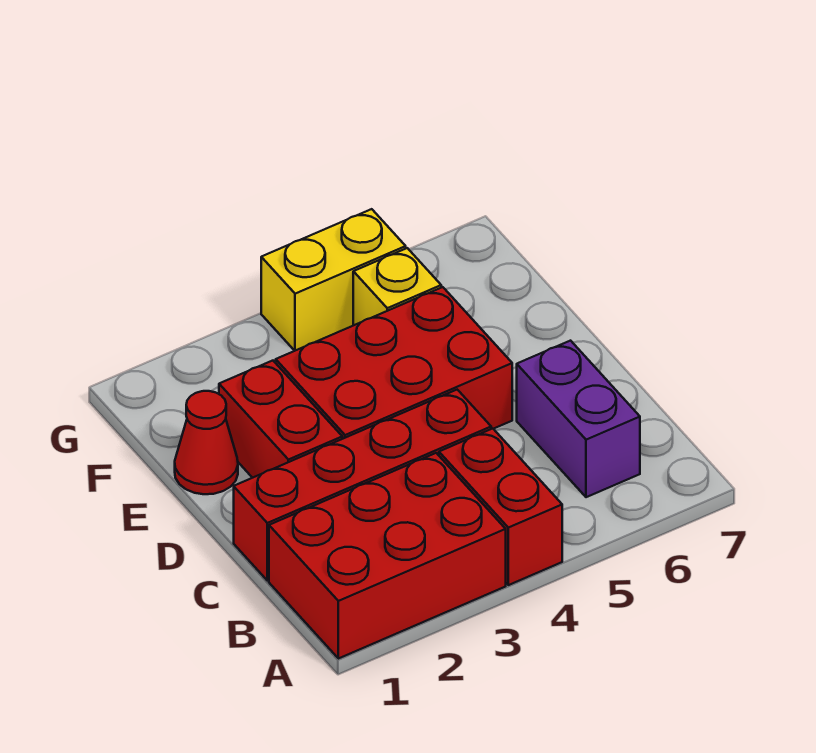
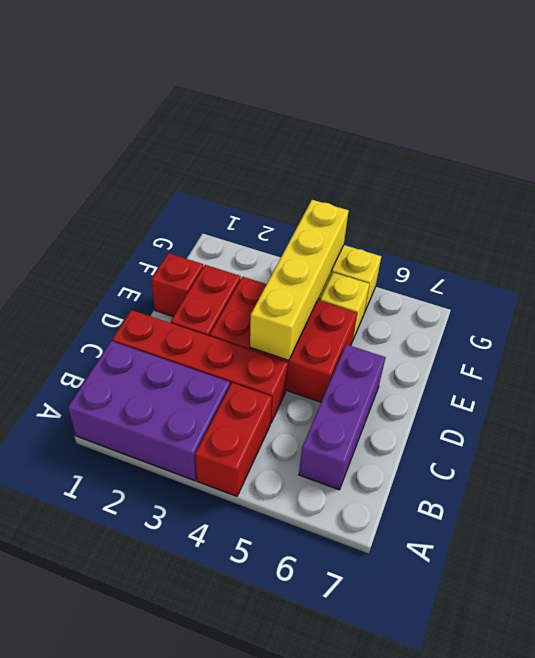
red 2x3 brick [269,453,506,659] -> purple 2x3 brick [68,341,230,481]
purple 1x2 brick [517,341,640,497] -> purple 1x3 brick [299,344,386,490]
none -> yellow 1x4 brick [250,200,349,361]
red 1x1 cone [175,391,238,494] -> red 1x1 brick [151,253,203,317]

